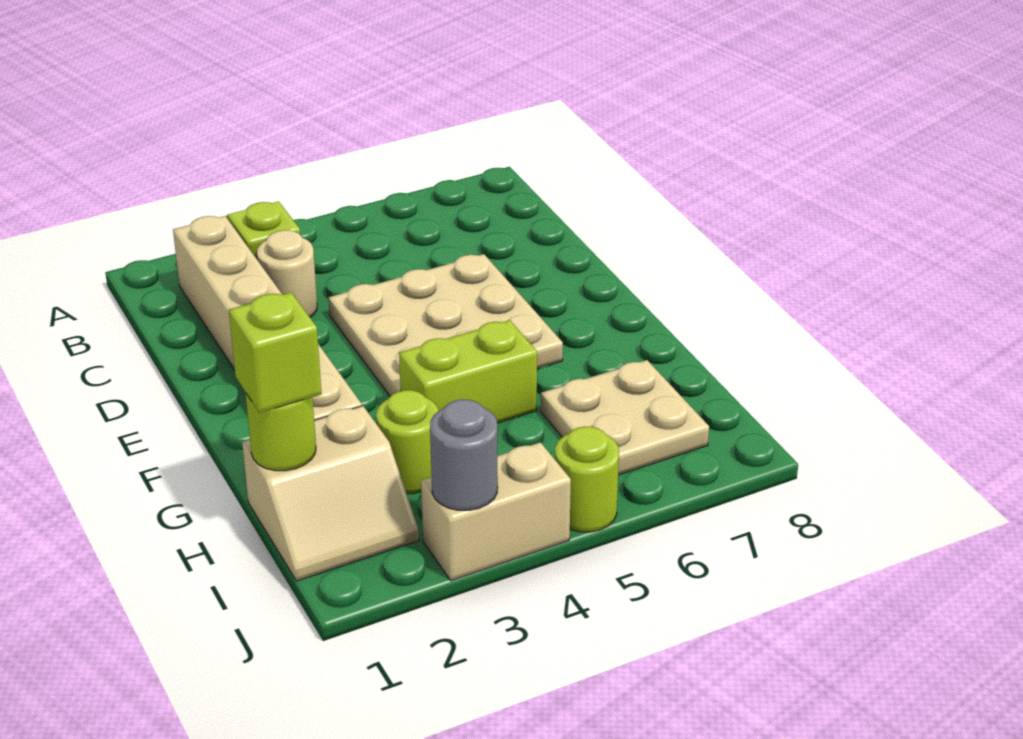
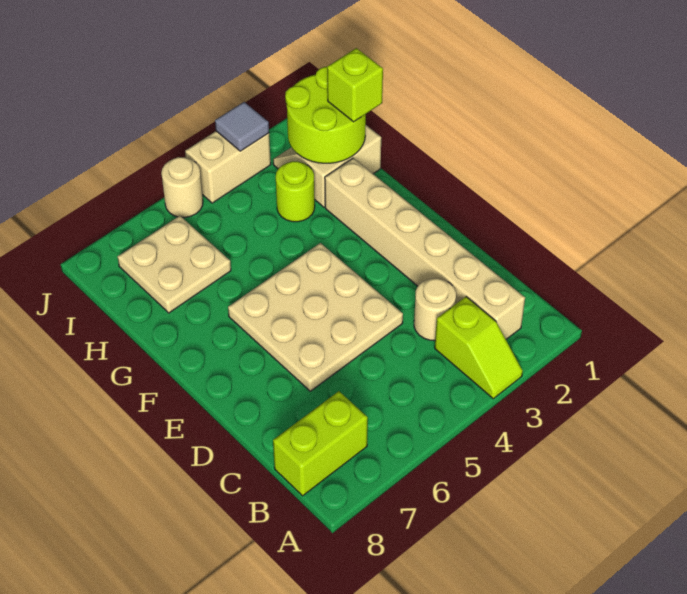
lime 1x2 brick [399,320,537,423] -> lime 1x2 brick moved to [273,391,368,496]
lime 1x1 round brick [245,392,316,471] -> lime 2x2 round brick [285,67,366,163]
grey 1x1 round brick [430,399,498,510] -> grey 1x1 tile [215,102,269,151]
lime 1x1 round brick [555,427,619,532] -> tan 1x1 round brick [161,157,203,218]

